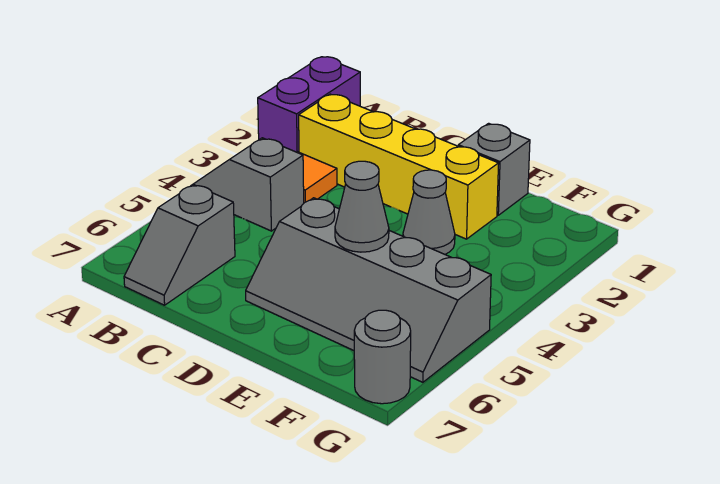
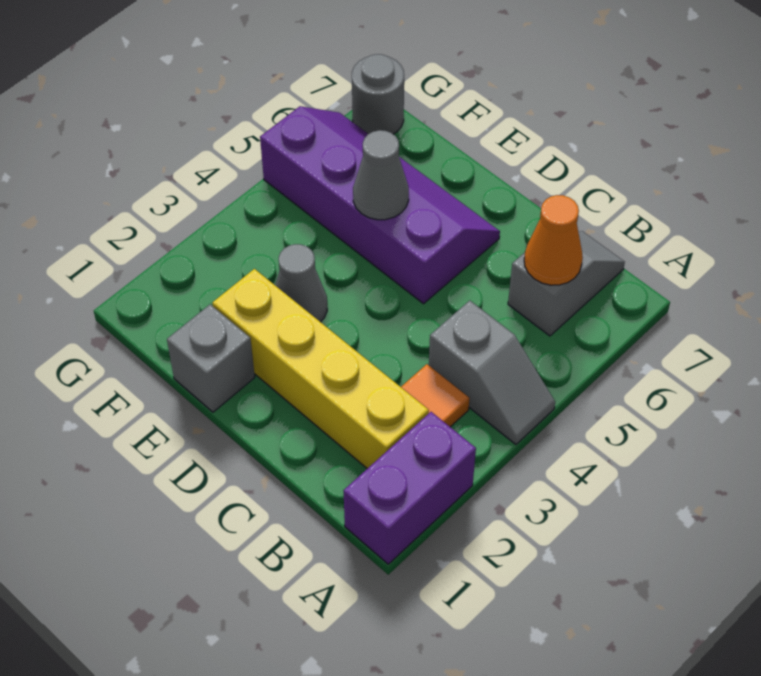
none -> orange 1x1 cone [524,195,583,285]
grey 2x4 slope [246,198,491,382] -> purple 2x4 slope [260,106,500,304]

